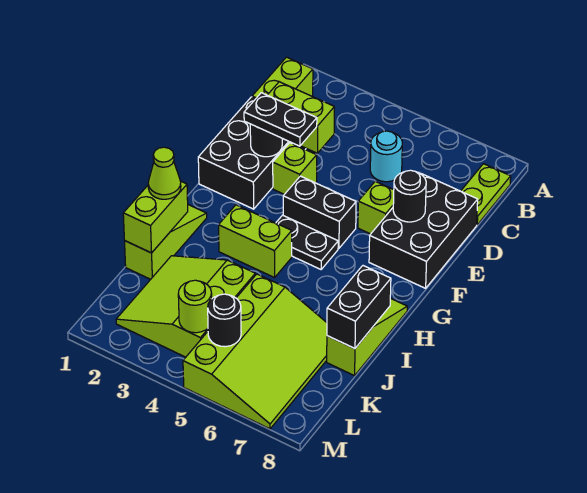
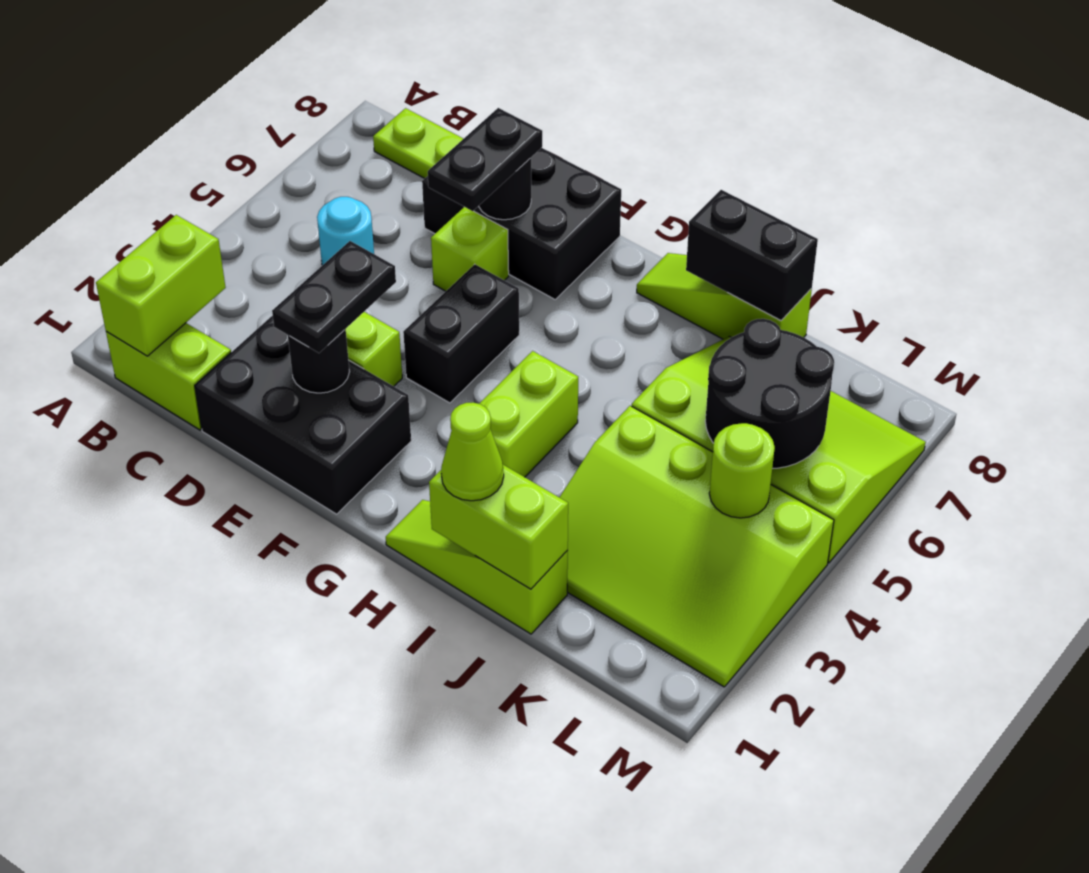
lime 1x2 brick [268,82,334,153] -> lime 1x2 brick moved to [96,215,226,356]
black 1x2 plate [276,215,338,269] -> black 1x2 plate moved to [428,108,542,211]
lime 3x3 slope [116,256,255,357] -> lime 3x4 slope [560,406,834,687]
black 1x1 round brick [208,294,241,347] -> black 2x2 round brick [705,319,834,469]

